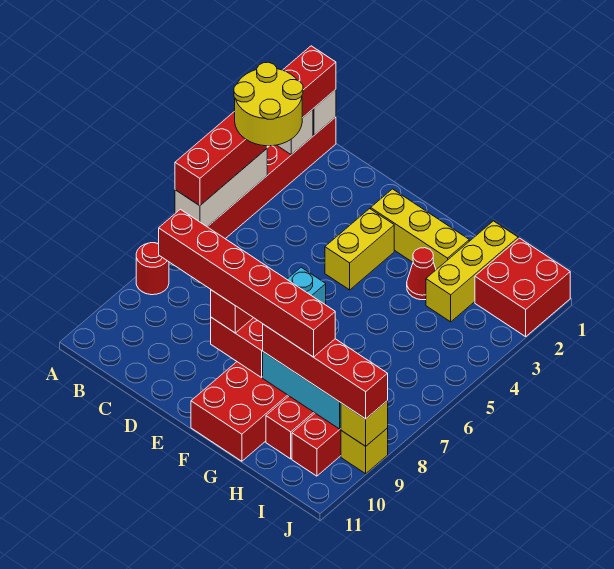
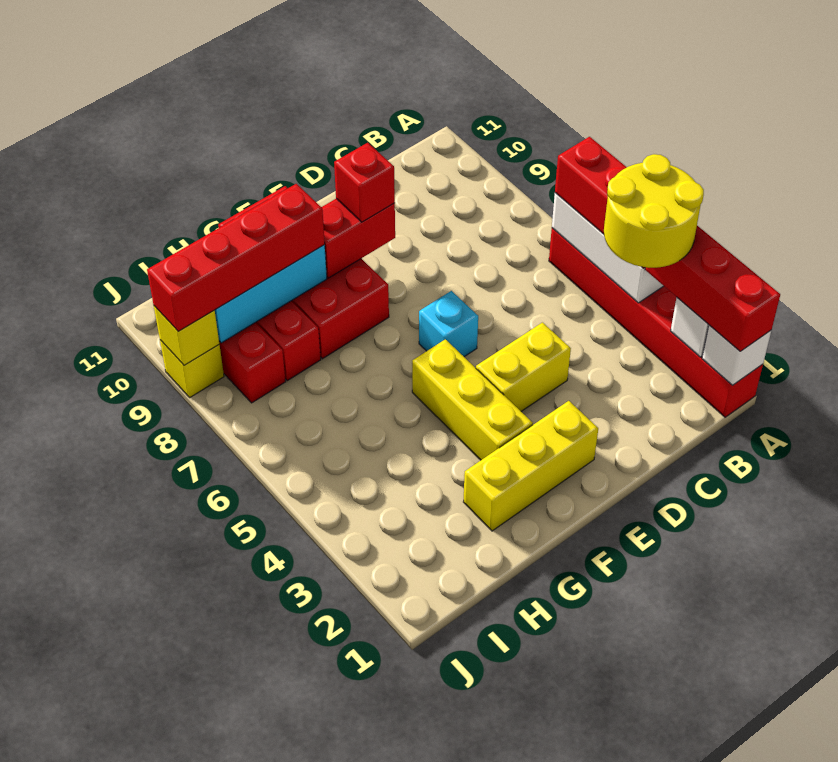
red 1x1 round brick [136,243,169,295] -> none
red 1x6 brick [159,209,335,357] -> none
yellow 1x2 brick [325,209,394,290] -> yellow 1x2 brick turned to [476,323,571,411]
red 1x1 cone [407,248,436,300] -> none
yellow 1x3 brick [426,221,518,322] -> yellow 1x3 brick moved to [412,339,533,460]
red 2x2 brick [475,238,570,337] -> none

